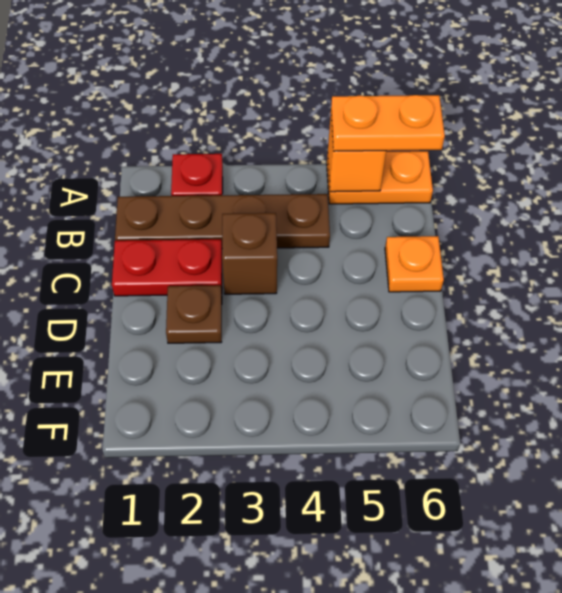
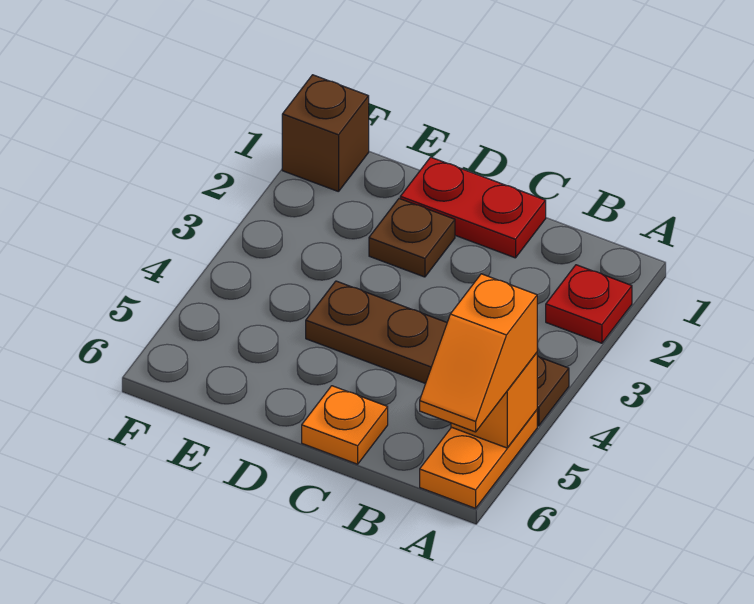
orange 1x2 plate [331,95,445,151] -> orange 1x2 slope [420,274,537,432]
brown 1x4 plate [115,194,330,248] -> brown 1x4 plate turned to [306,281,569,426]
red 1x2 plate [112,239,222,296] -> red 1x2 plate turned to [400,157,546,258]
brown 1x1 brick [222,213,277,294] -> brown 1x1 brick moved to [282,75,369,192]

